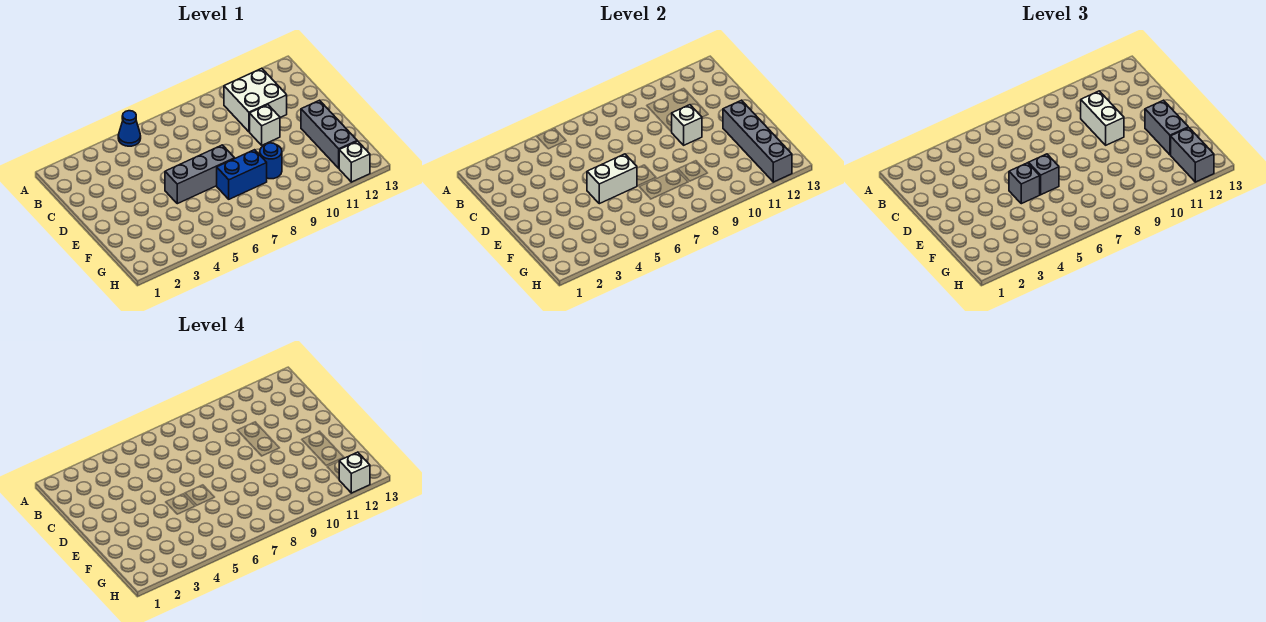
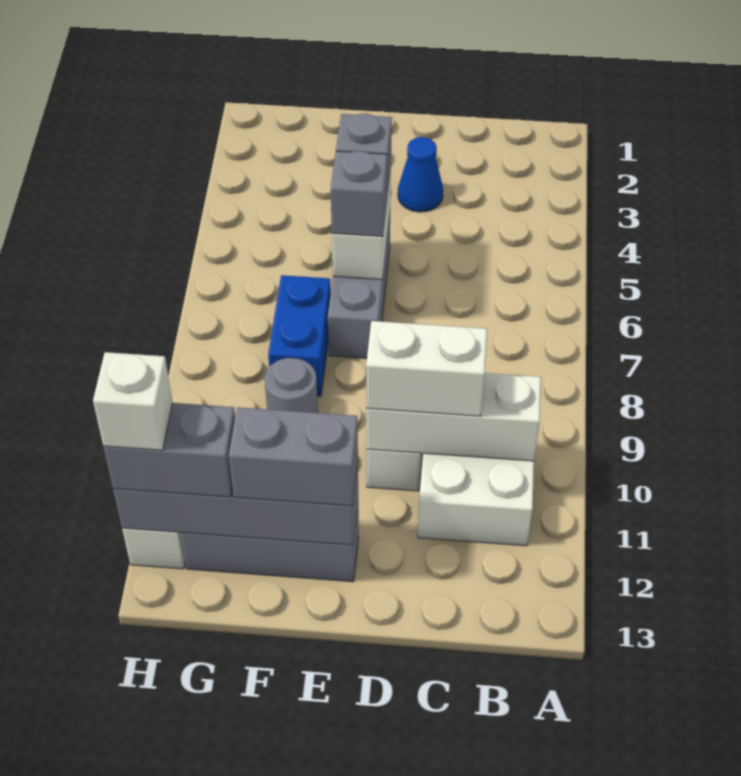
blue 1x1 cone [118,111,141,146] -> blue 1x1 cone moved to [398,137,443,212]
white 1x1 brick [672,105,702,145] -> white 1x3 brick [366,373,541,461]
blue 1x1 round brick [260,143,282,179] -> grey 1x1 round brick [265,358,318,413]

